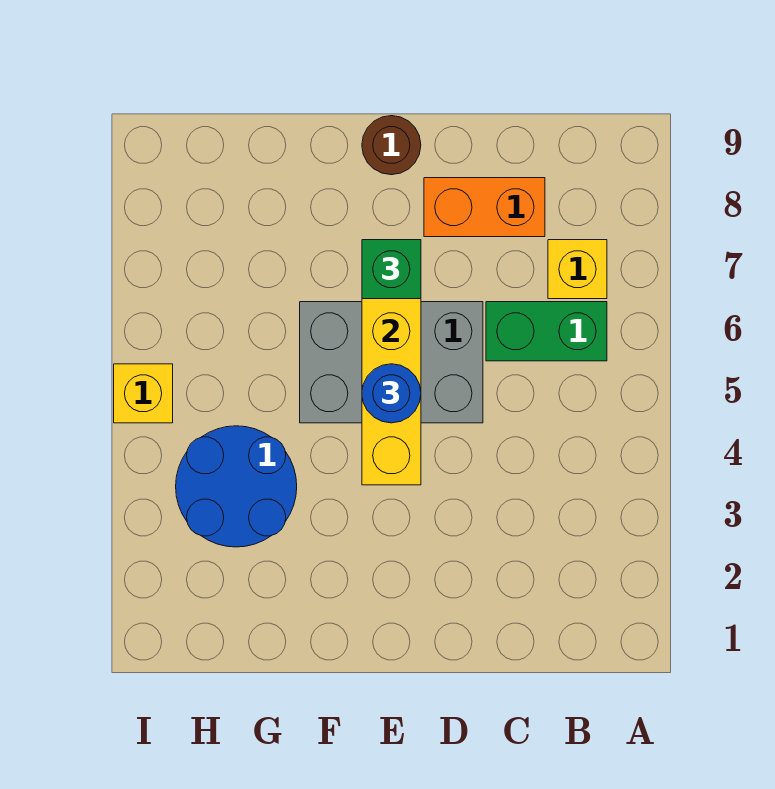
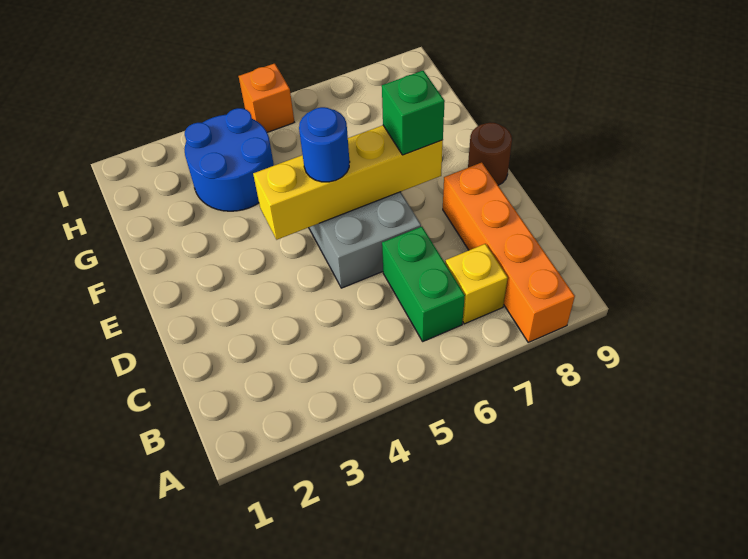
orange 1x2 brick [424,178,545,237] -> orange 1x4 brick [443,162,575,342]
yellow 1x1 brick [114,364,173,423] -> orange 1x1 brick [239,63,294,132]

